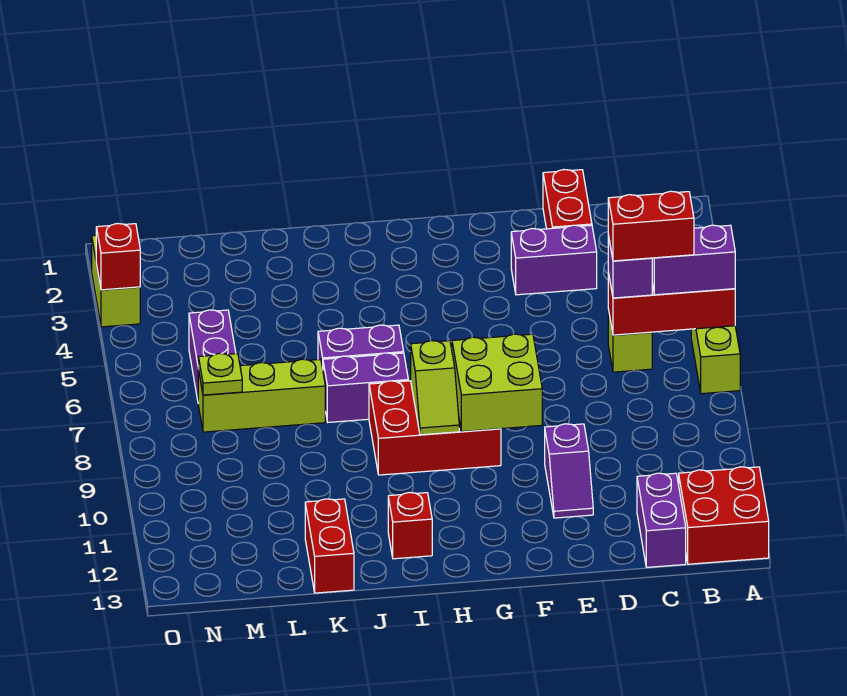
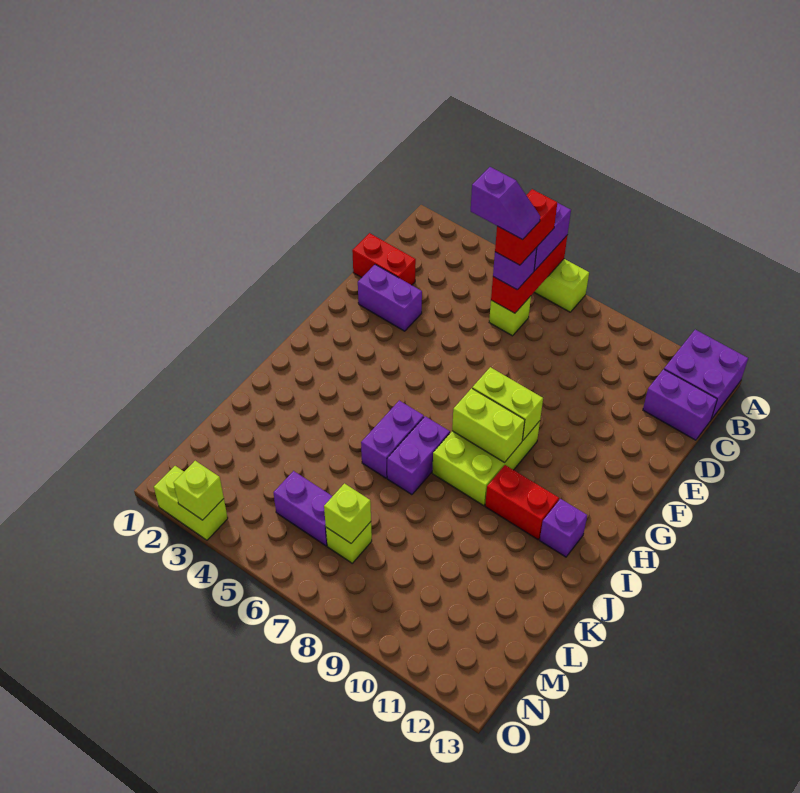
red 2x2 brick [679,467,769,564] -> purple 2x2 brick [664,330,748,419]
purple 1x2 brick [511,225,597,295] -> purple 1x2 brick turned to [358,264,422,331]
purple 1x2 slope [545,424,593,518] -> purple 1x2 slope moved to [471,167,540,240]
lime 2x2 brick [452,334,542,432] -> lime 1x2 brick [472,367,543,440]
red 2x3 brick [369,381,501,475] -> lime 2x3 brick [432,421,540,506]
lime 1x2 slope [411,340,459,435] -> lime 1x2 brick [452,388,525,462]
red 1x1 brick [388,493,432,559] -> purple 1x1 brick [540,499,587,557]
lime 1x3 brick [198,359,325,432] -> lime 1x1 brick [326,522,372,563]
red 1x2 brick [305,499,354,593] -> red 1x2 brick moved to [485,465,559,540]
lime 1x1 plate [198,353,242,395] -> lime 1x1 brick [324,484,371,543]
red 1x1 brick [96,224,140,290] -> lime 1x1 brick [173,461,224,520]

